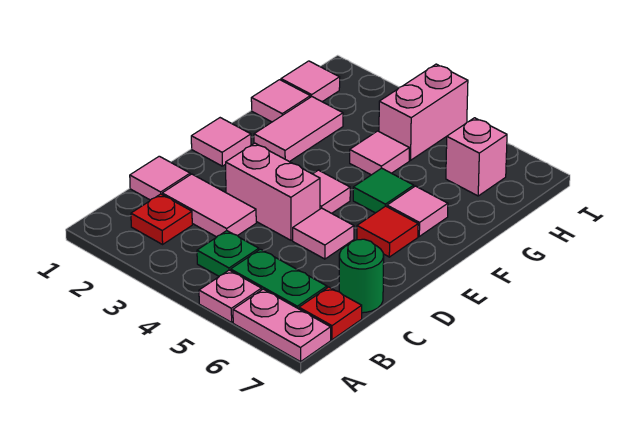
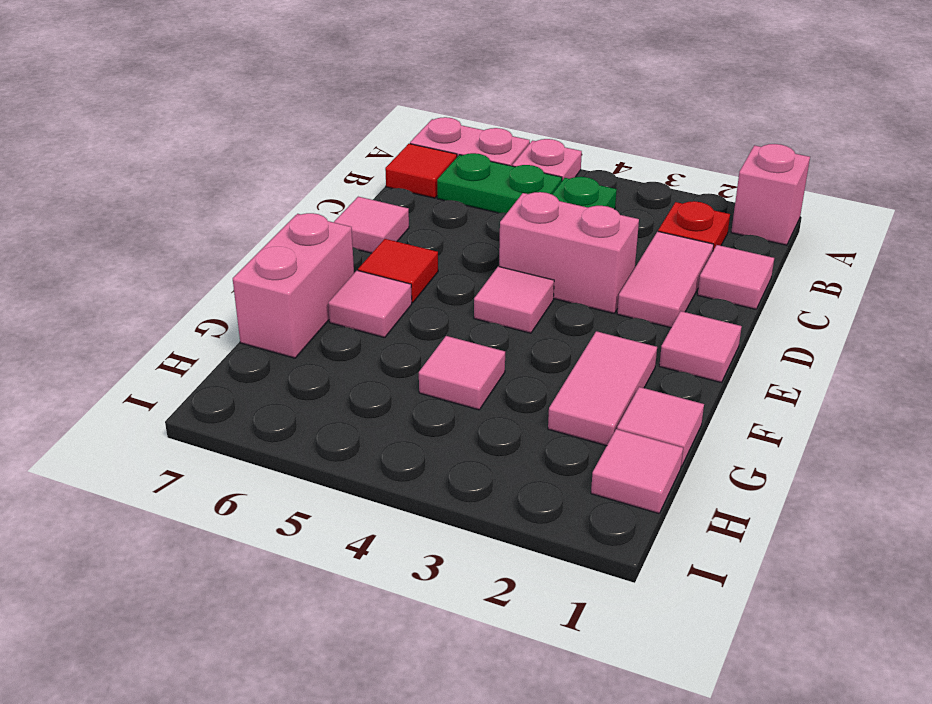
red 1x1 plate [299,287,362,340] -> red 1x1 tile [385,144,457,198]
pink 1x2 tile [162,174,256,237] -> pink 1x2 tile turned to [617,231,714,328]
green 1x1 round brick [339,239,384,313] -> none
pink 1x1 tile [293,208,354,259] -> pink 1x1 tile moved to [334,197,409,253]
green 1x1 tile [353,168,414,213] -> none
pink 1x2 brick [379,64,468,160] -> pink 1x2 brick moved to [233,213,354,358]
pink 1x1 brick [446,118,507,196] -> pink 1x1 brick moved to [731,144,810,245]

